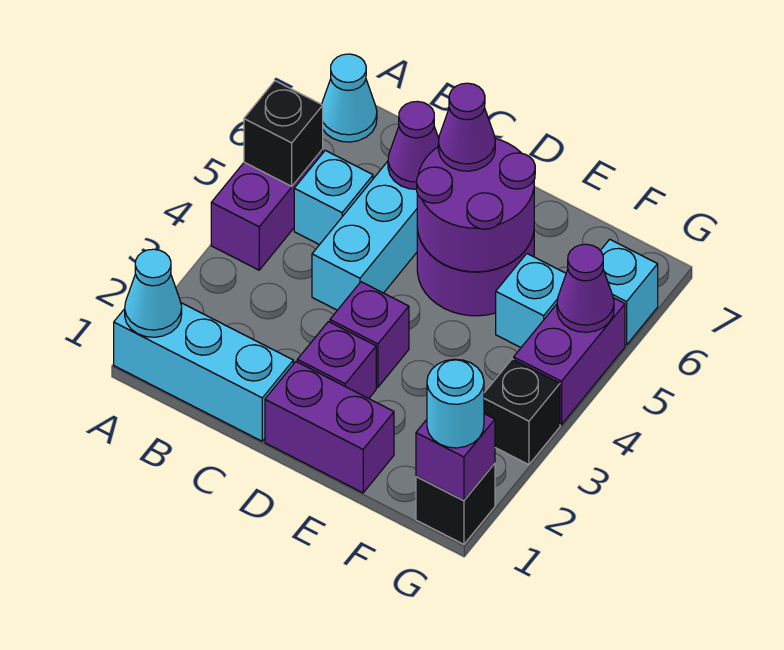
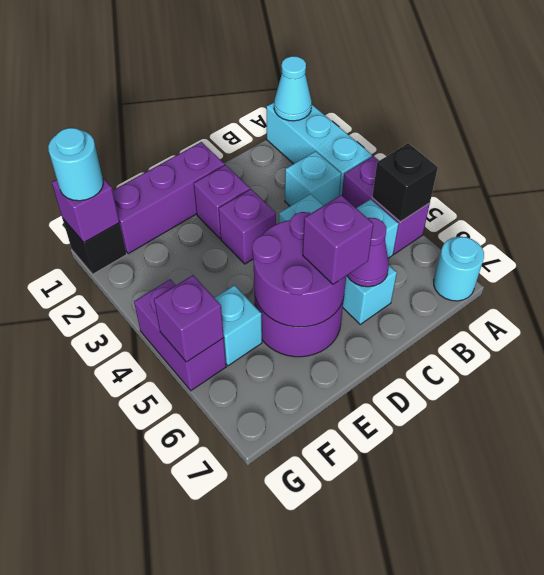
cyan 1x3 brick [114,303,293,441] -> cyan 1x3 brick turned to [267,102,372,196]
cyan 1x1 cone [322,54,377,142] -> cyan 1x1 round brick [434,237,484,301]
purple 1x2 brick [265,362,394,493] -> purple 1x3 brick [113,142,225,254]
purple 1x1 cone [438,83,495,171] -> purple 1x1 brick [303,195,373,284]
black 1x1 brick [484,359,560,465] -> none
purple 1x1 cone [557,244,614,332] -> purple 1x1 brick [154,275,224,362]
cyan 1x1 brick [600,239,658,345] -> cyan 1x1 brick moved to [285,151,341,206]

